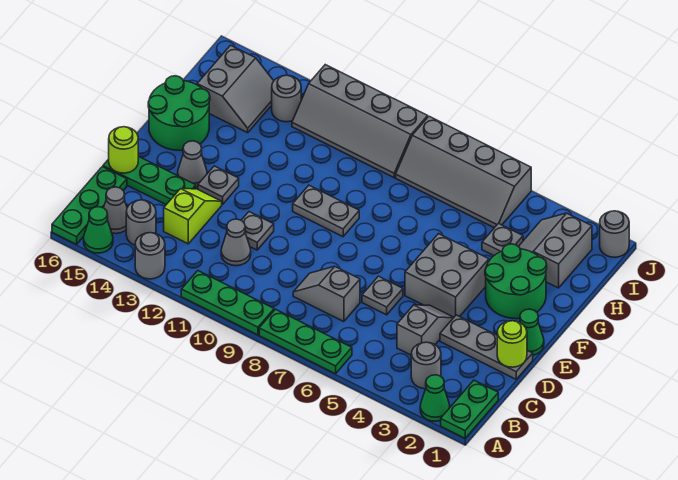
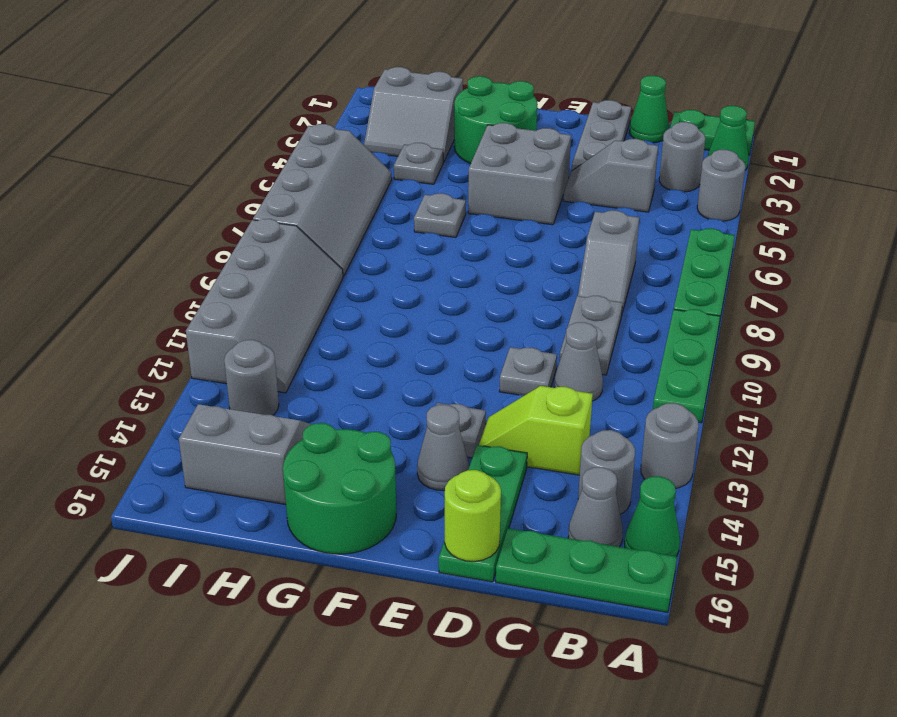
lime 1x1 round brick [497,321,527,367] -> none
grey 1x1 plate [362,276,403,315] -> grey 1x1 plate moved to [414,193,466,238]
green 1x1 cone [520,309,544,355] -> green 1x1 cone moved to [629,76,669,143]
grey 1x2 plate [293,185,359,237] -> grey 1x2 plate moved to [559,296,623,375]
grey 1x1 round brick [600,211,629,257] -> grey 1x1 round brick moved to [697,150,745,221]

